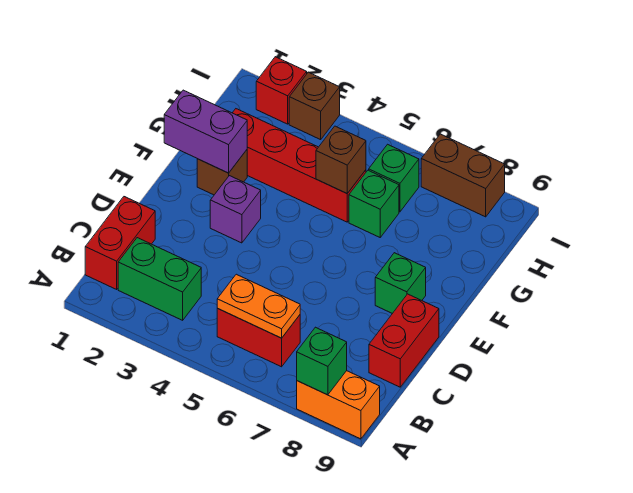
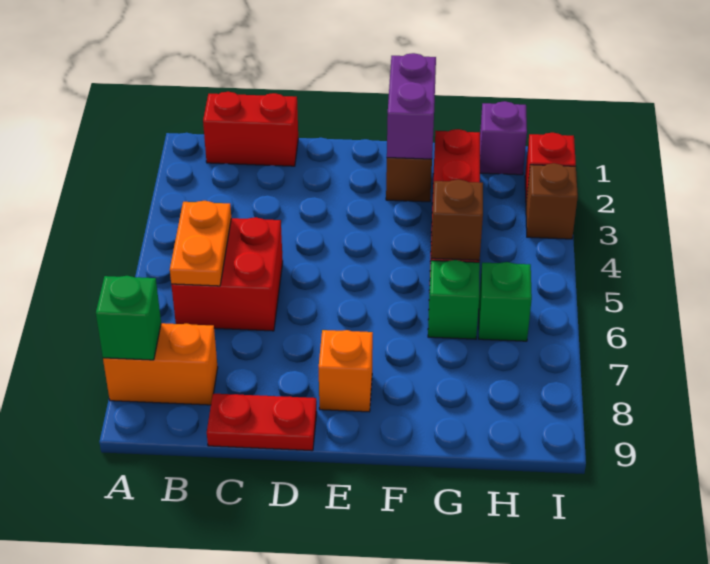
orange 1x2 brick [297,371,380,439] -> orange 1x2 brick turned to [103,323,218,405]
green 1x2 brick [118,238,201,320] -> none
red 1x2 brick [217,308,300,367] -> red 2x2 brick [171,217,283,331]
red 1x2 brick [369,294,439,387] -> red 1x2 plate [207,394,317,451]
purple 1x1 brick [210,176,261,243] -> purple 1x1 brick moved to [480,101,527,175]
green 1x1 brick [375,253,426,313] -> orange 1x1 brick [319,330,373,412]
brown 1x2 brick [421,134,505,217] -> none

